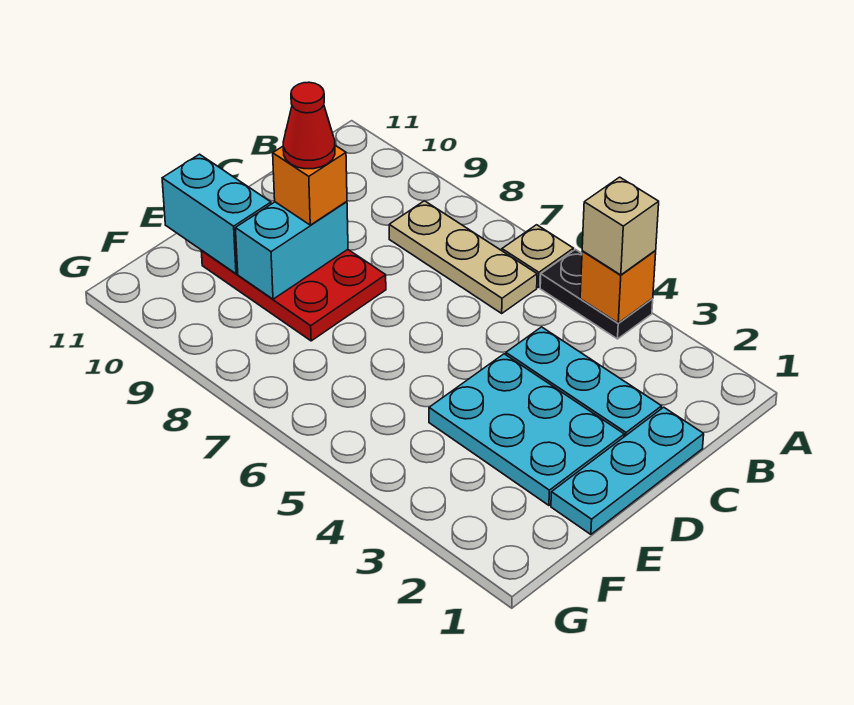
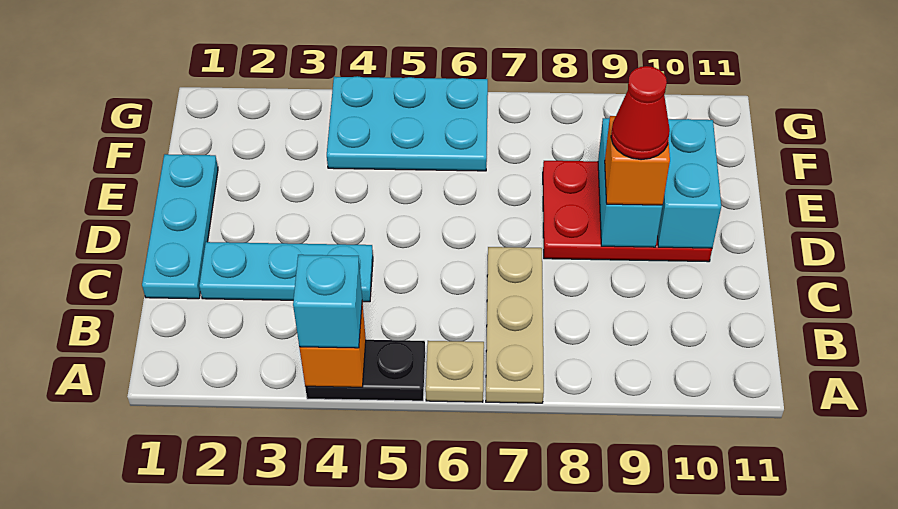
tan 1x1 brick [582,177,659,275] -> cyan 1x1 brick [293,255,362,348]
tan 1x3 plate [389,201,537,313] -> tan 1x3 plate turned to [486,247,544,403]
cyan 2x3 plate [429,354,624,505] -> cyan 2x3 plate moved to [327,76,488,171]
cyan 1x2 brick [162,154,271,274] -> cyan 1x2 brick turned to [658,119,721,248]

